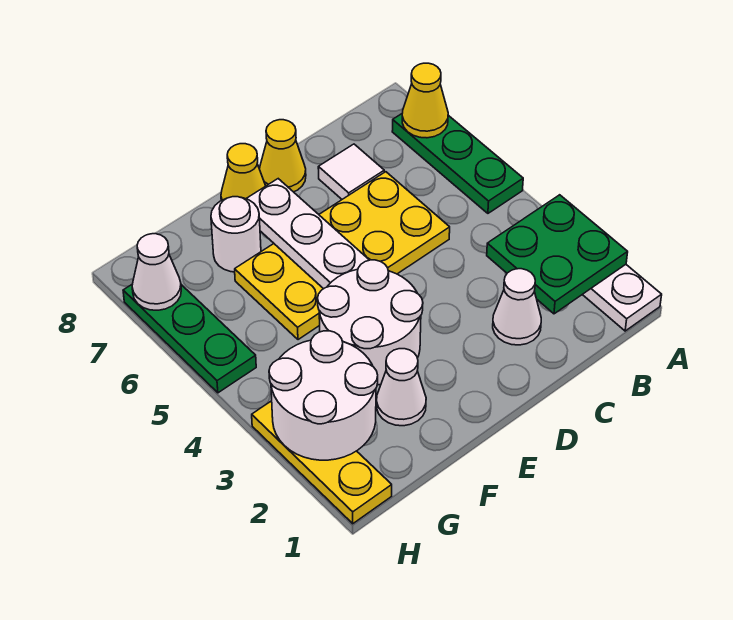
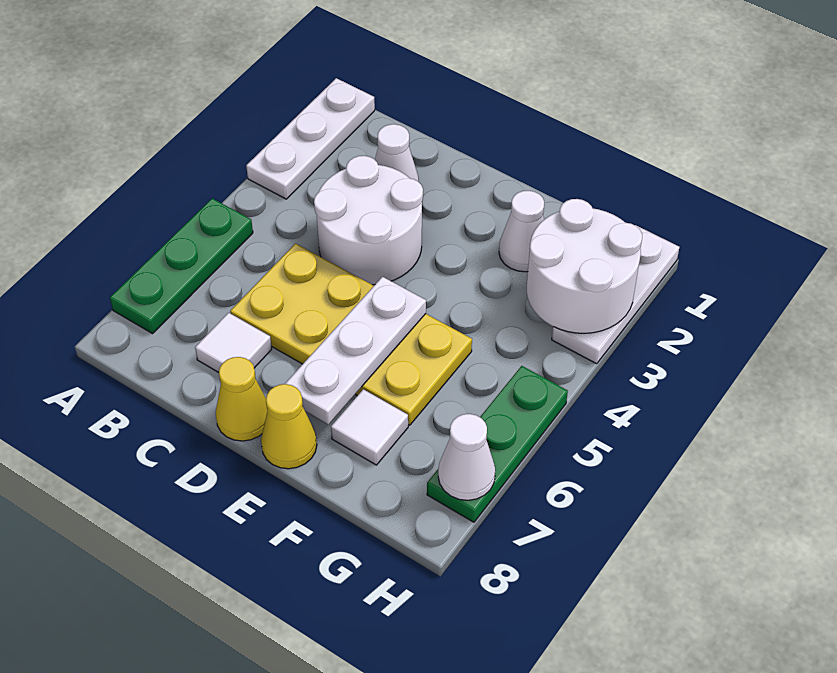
green 2x2 plate [487,195,628,314] -> none
yellow 1x1 cone [402,63,448,138] -> none
white 2x2 round brick [318,260,423,385] -> white 2x2 round brick moved to [314,156,423,285]
white 1x1 round brick [211,197,261,272] -> white 1x1 tile [331,389,408,465]
yellow 1x3 plate [252,401,392,524] -> white 1x3 plate [552,225,679,364]

